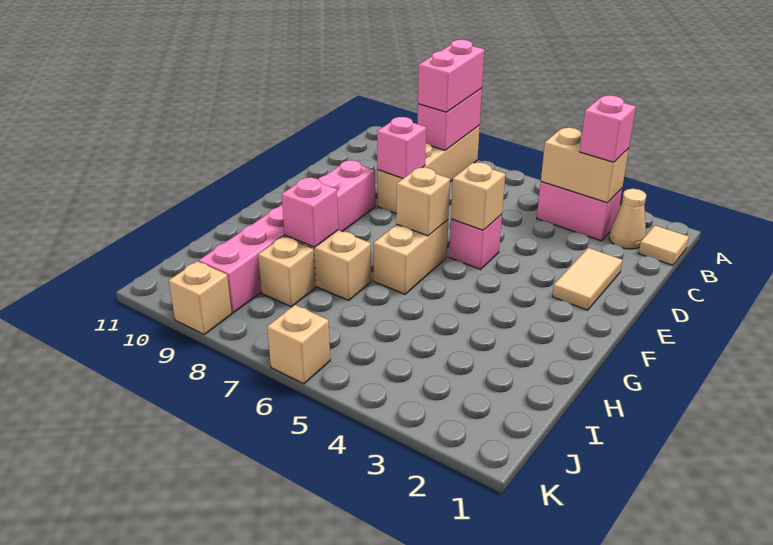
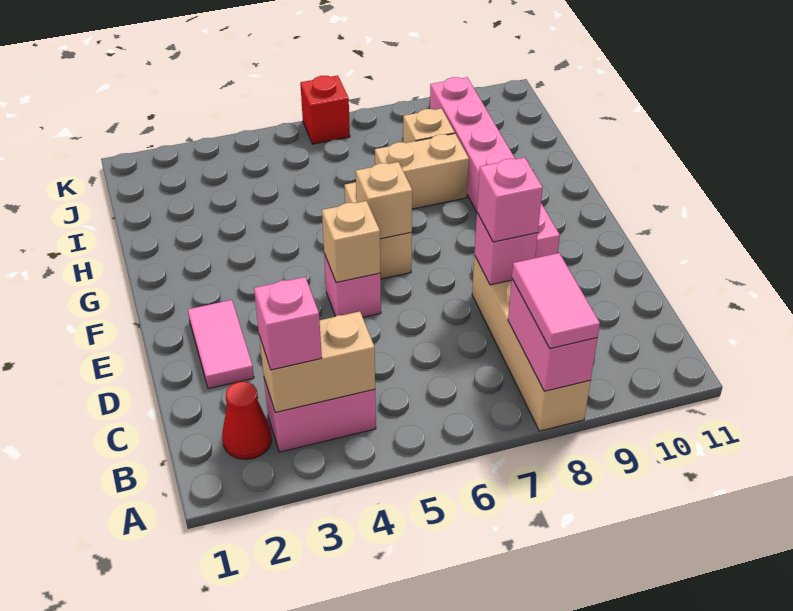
pink 1x2 brick [418,40,484,112] -> pink 1x2 tile [512,253,600,349]
tan 1x1 tile [639,225,689,265] -> none
tan 1x1 cone [609,189,646,249] -> red 1x1 cone [222,382,272,459]
tan 1x2 tile [552,248,622,310] -> pink 1x2 tile [188,300,254,389]
pink 1x1 brick [282,178,338,247] -> pink 1x1 brick moved to [477,157,543,242]
tan 1x1 brick [267,305,330,384] -> red 1x1 brick [300,76,350,144]
tan 1x1 brick [169,261,232,334] -> none

